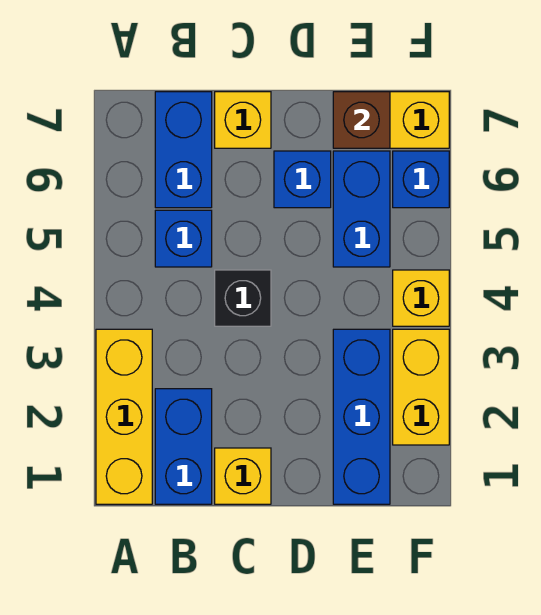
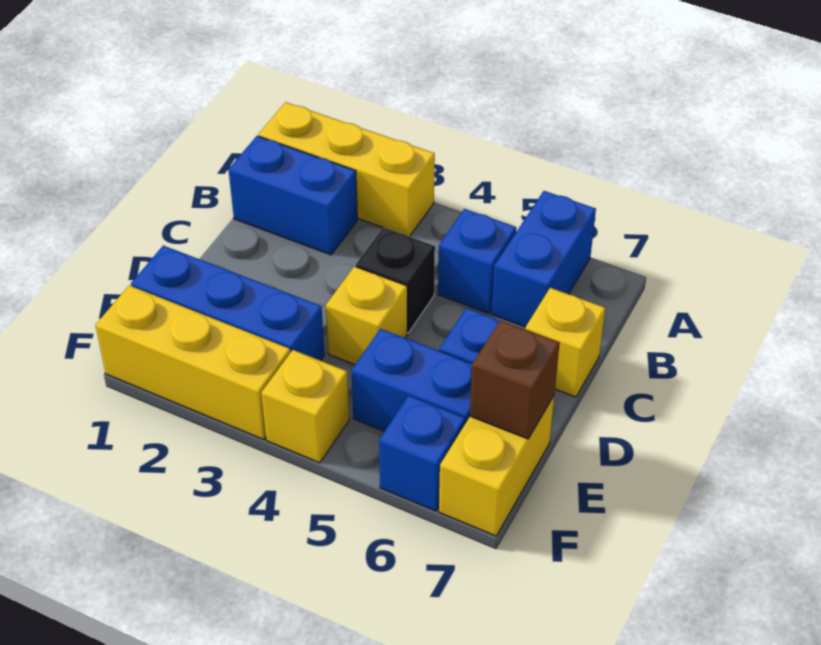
blue 1x2 brick [155,92,212,208] -> blue 1x2 brick turned to [492,191,596,327]
yellow 1x1 brick [215,448,271,504] -> yellow 1x1 brick moved to [326,266,407,365]
yellow 1x2 brick [393,329,449,445] -> yellow 1x3 brick [95,285,290,439]

